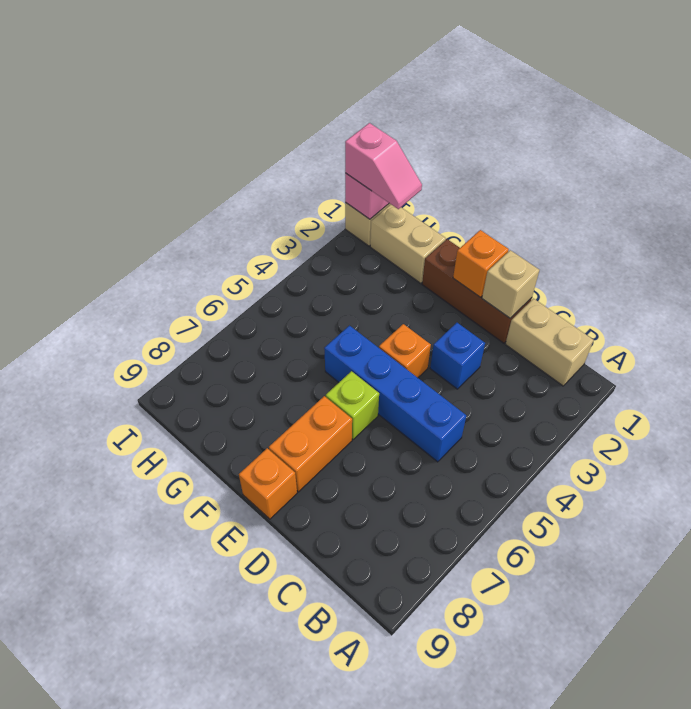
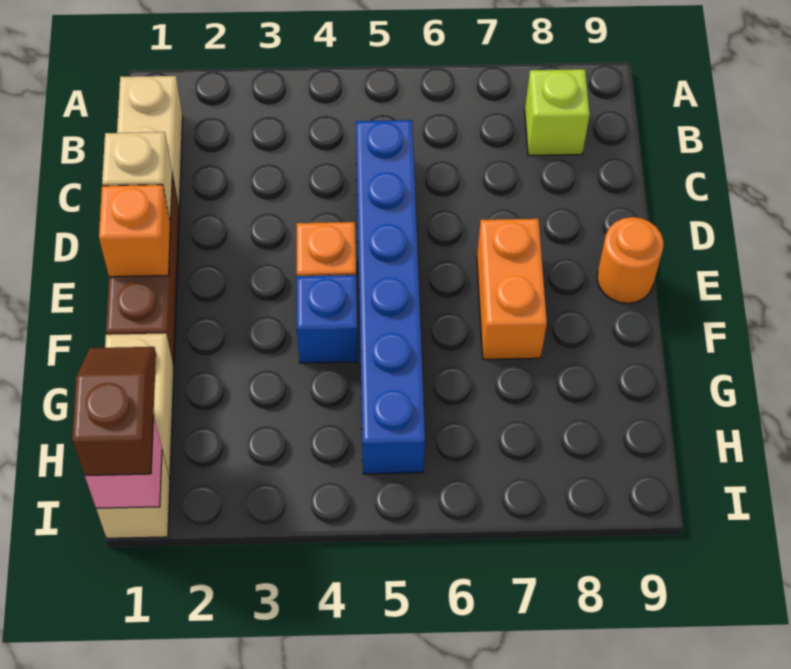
blue 1x4 brick [324,326,466,462] -> blue 1x6 brick [356,120,425,474]
blue 1x1 brick [430,323,485,389] -> blue 1x1 brick moved to [297,275,358,363]
lime 1x1 brick [326,371,379,439] -> lime 1x1 brick moved to [525,69,590,156]
orange 1x2 brick [269,396,352,492] -> orange 1x2 brick turned to [477,219,547,359]
orange 1x1 brick [239,448,297,519] -> orange 1x1 round brick [597,217,664,303]
pink 1x2 slope [345,123,422,209] -> brown 1x2 slope [72,347,156,475]

